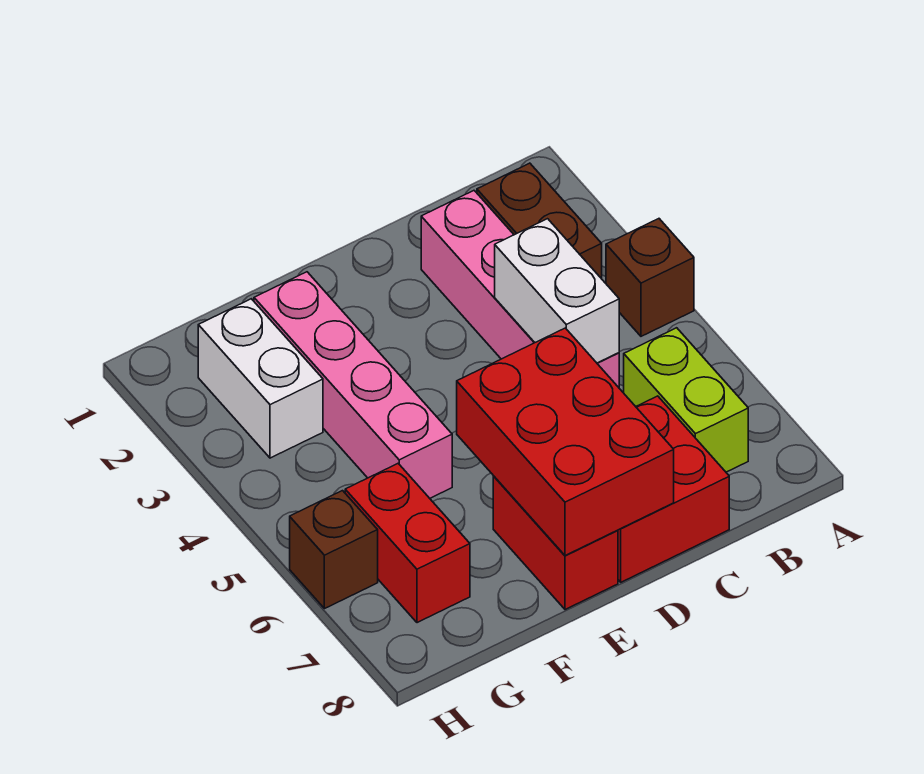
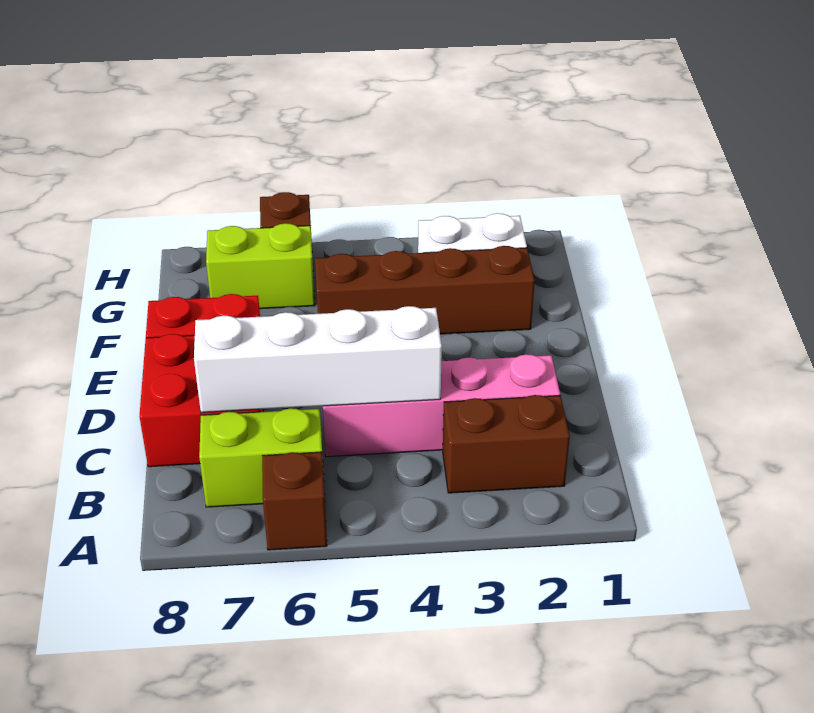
brown 1x1 brick [606,219,694,336] -> brown 1x1 brick moved to [262,452,327,550]
white 1x2 brick [495,219,619,363] -> white 1x4 brick [194,306,442,413]
red 2x3 brick [457,328,674,556] -> none
pink 1x4 brick [254,272,452,498] -> brown 1x4 brick [315,246,535,334]
red 1x2 brick [345,464,470,623] -> lime 1x2 brick [206,223,315,309]

